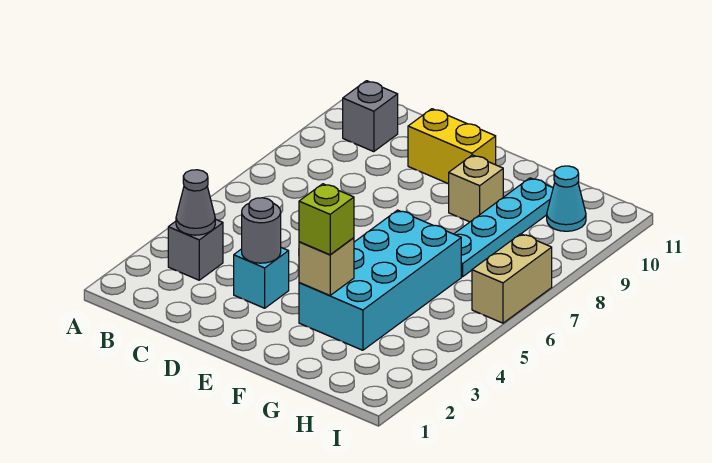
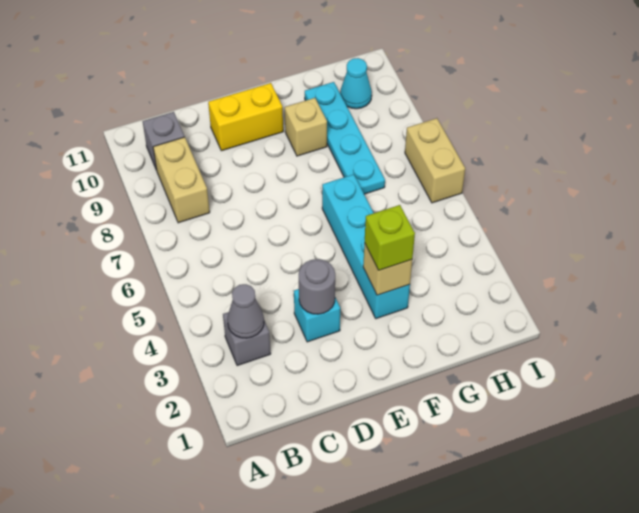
none -> tan 1x2 brick [153,137,210,223]
cyan 2x4 brick [299,210,461,350] -> cyan 1x4 brick [322,174,410,319]

